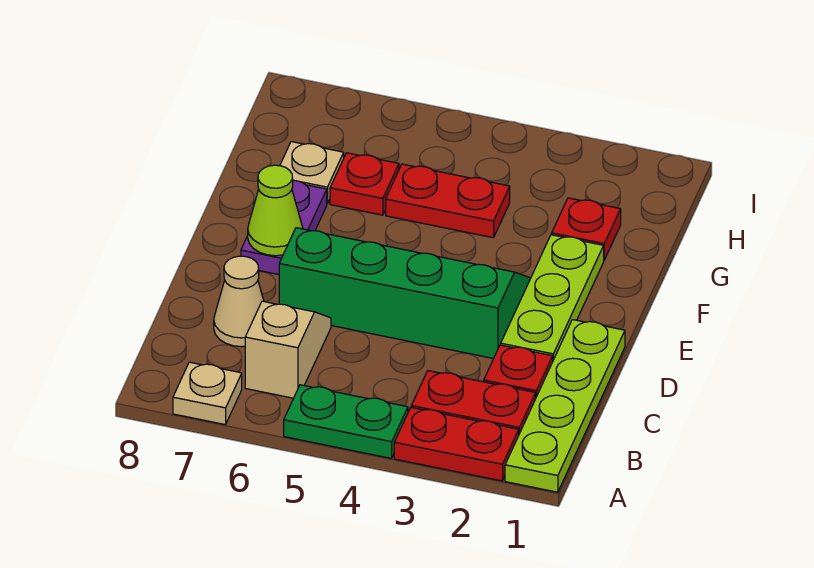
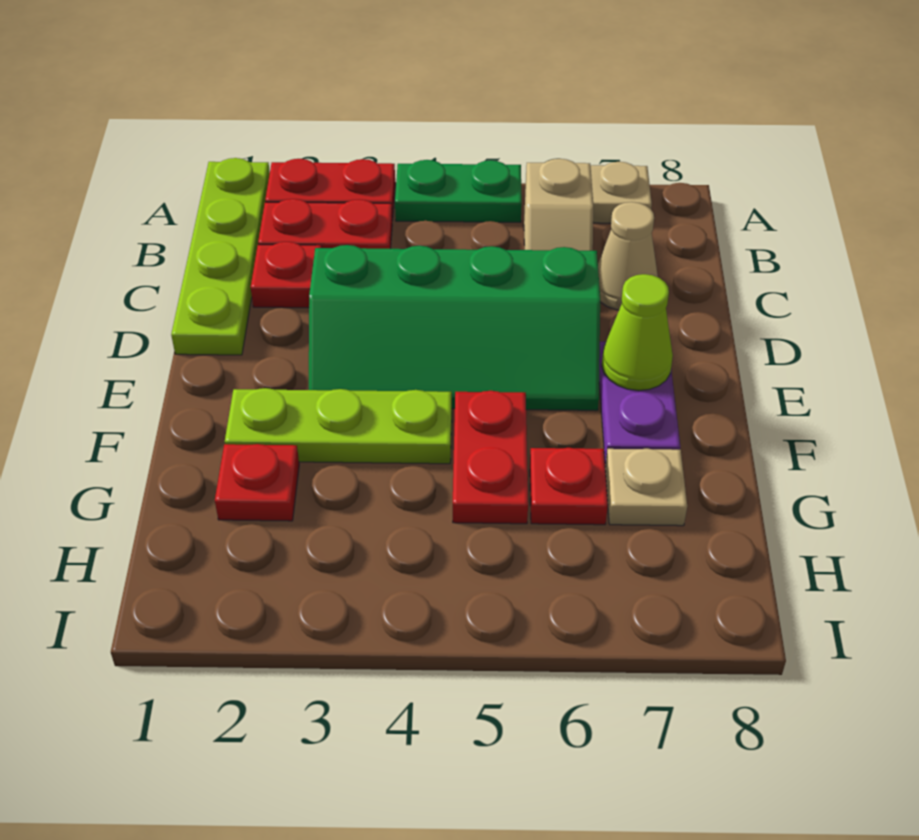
lime 1x3 plate [501,235,604,360] -> lime 1x3 plate turned to [225,388,452,464]
red 1x2 plate [386,164,510,238] -> red 1x2 plate turned to [453,391,528,524]

